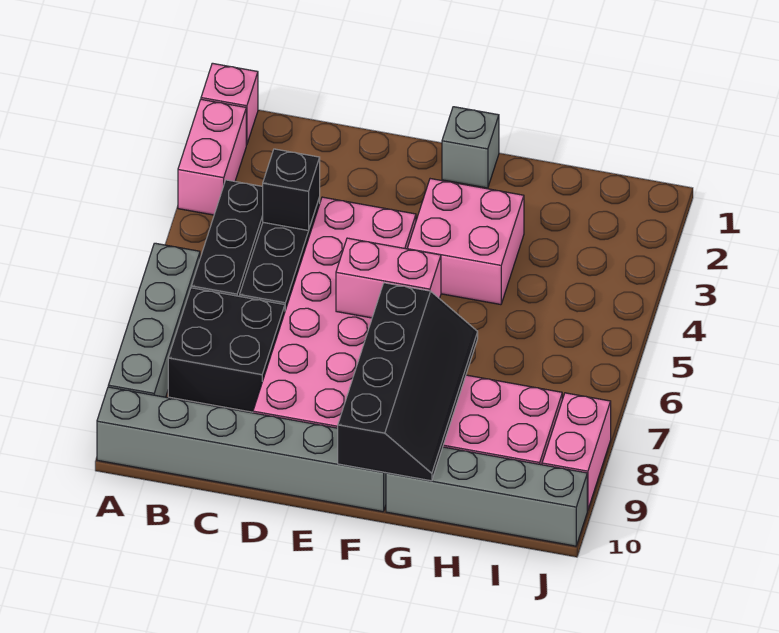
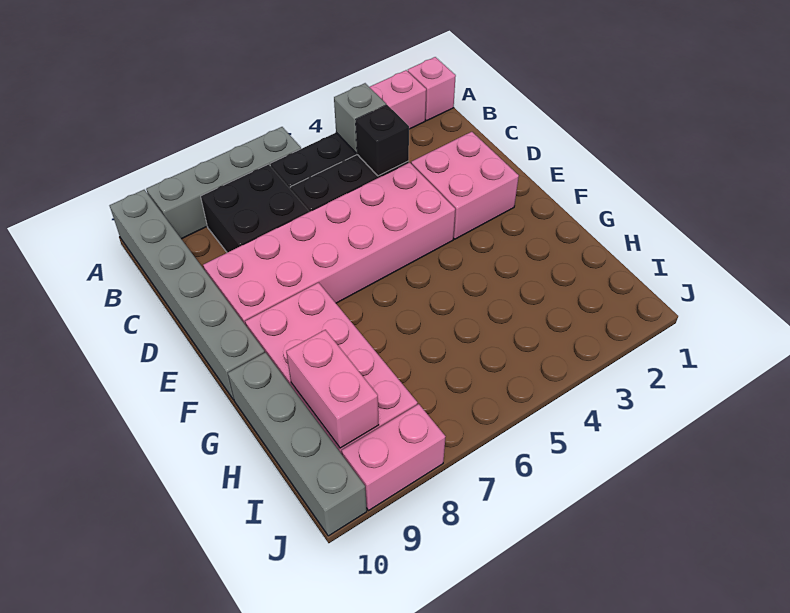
pink 1x2 brick [336,238,441,318] -> pink 1x2 brick moved to [286,330,379,448]
grey 1x1 brick [442,107,499,188] -> grey 1x1 brick moved to [334,83,386,153]
pink 2x2 brick [407,179,524,305] -> pink 2x2 brick moved to [411,132,519,239]
black 2x4 slope [338,283,478,481] -> none

